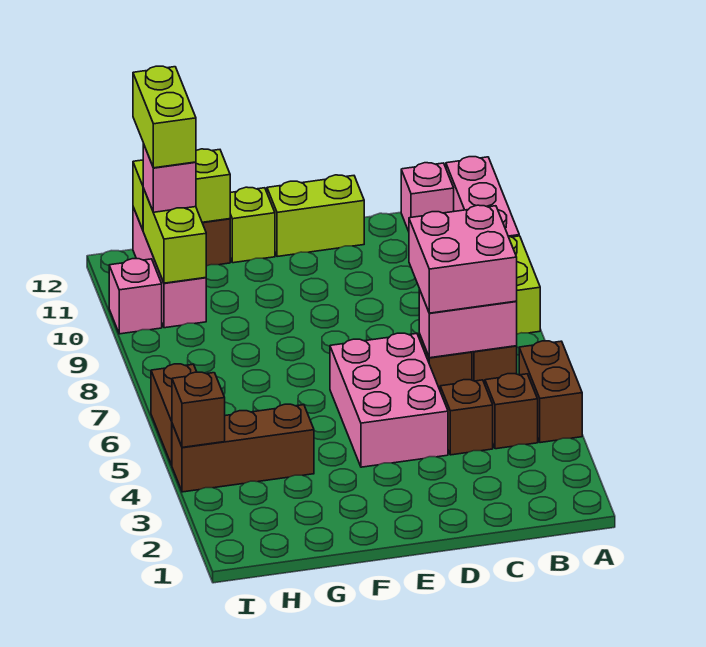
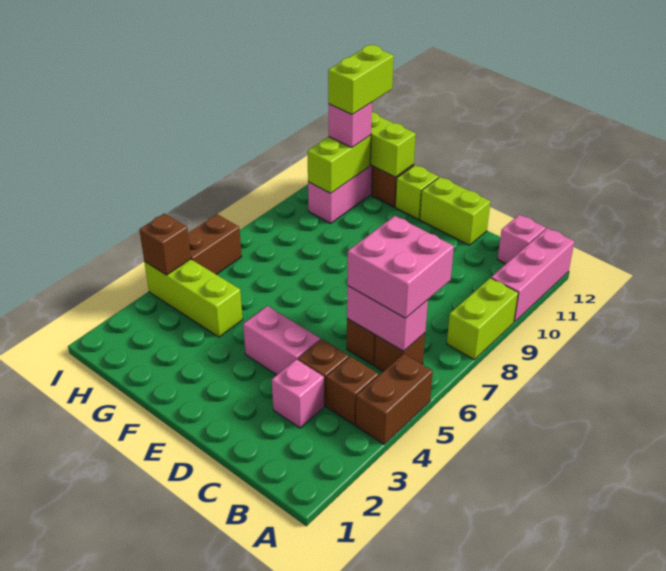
pink 2x3 brick [330,333,448,467] -> pink 1x2 brick [243,306,320,375]
brown 1x3 brick [172,404,314,492] -> lime 1x3 brick [144,259,243,337]
pink 1x1 brick [109,259,162,334] -> pink 1x1 brick moved to [272,359,324,428]

